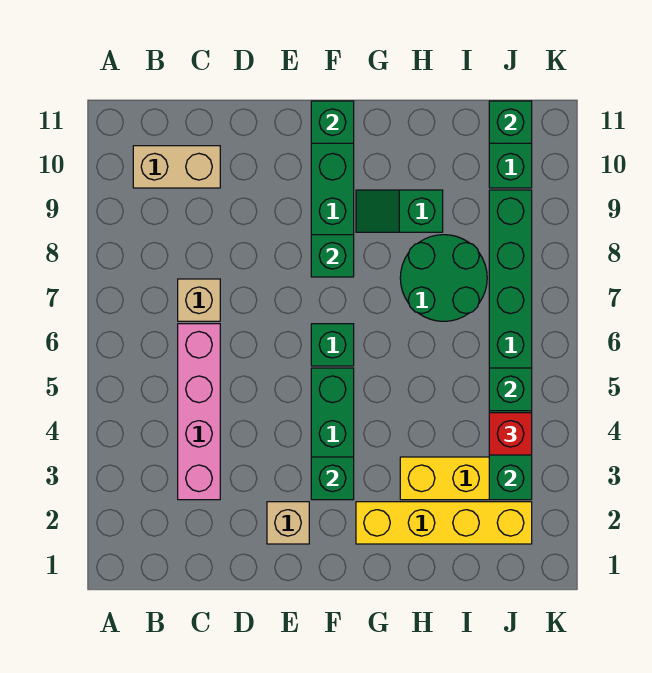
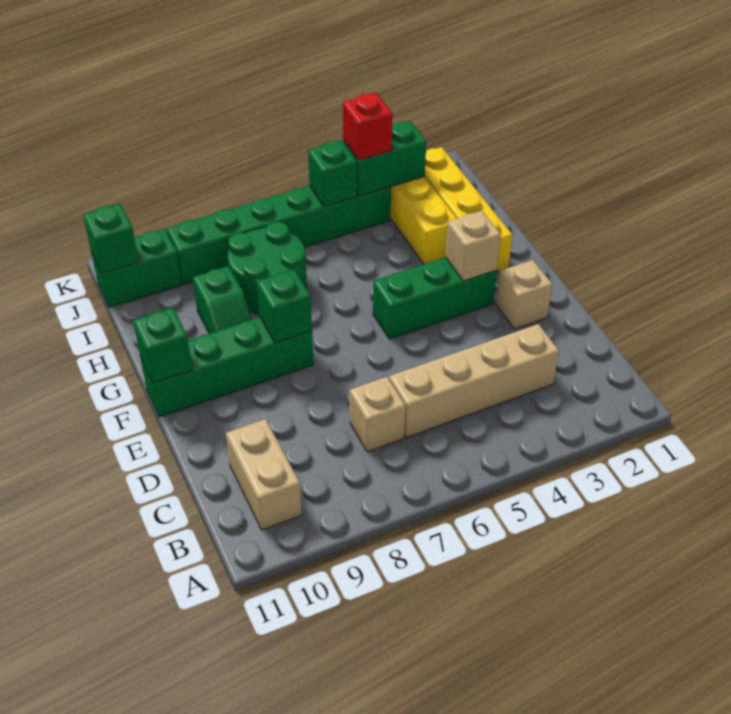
pink 1x4 brick [178,324,220,500] -> tan 1x4 brick [389,324,559,438]
green 1x1 brick [311,457,354,500] -> tan 1x1 brick [445,211,501,281]
green 1x1 brick [311,324,354,366] -> none

